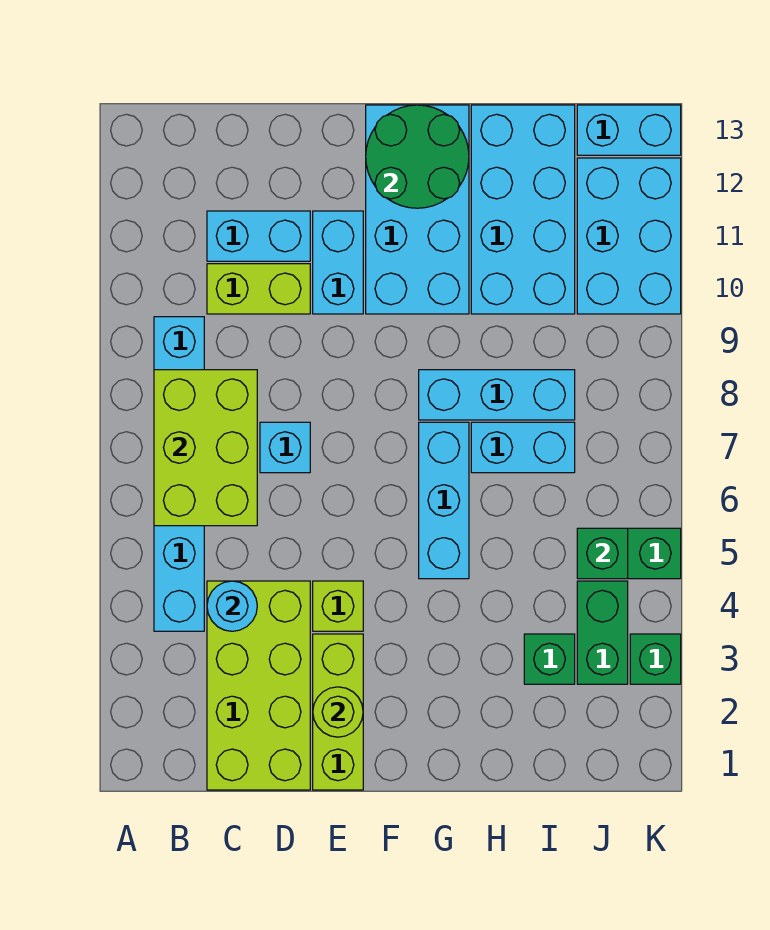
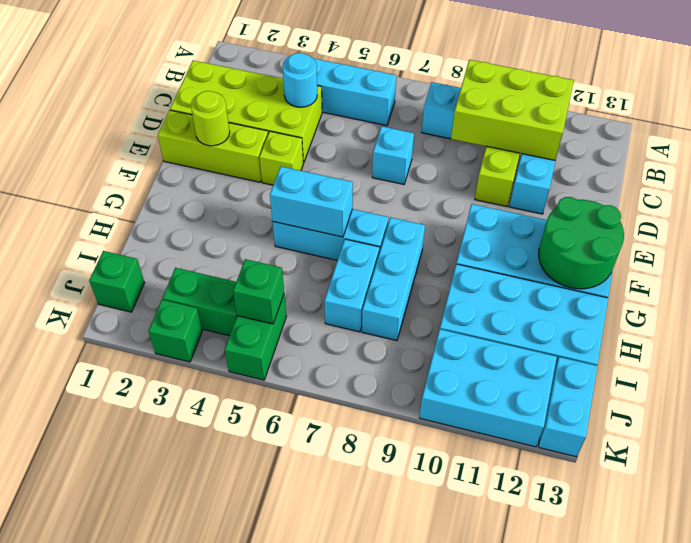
lime 2x3 brick [154,370,257,526] -> lime 2x3 brick moved to [451,60,574,160]
cyan 1x2 brick [313,211,363,314] -> cyan 1x2 brick moved to [270,167,353,237]
green 1x1 brick [524,634,575,684] -> green 1x1 brick moved to [89,251,144,312]

